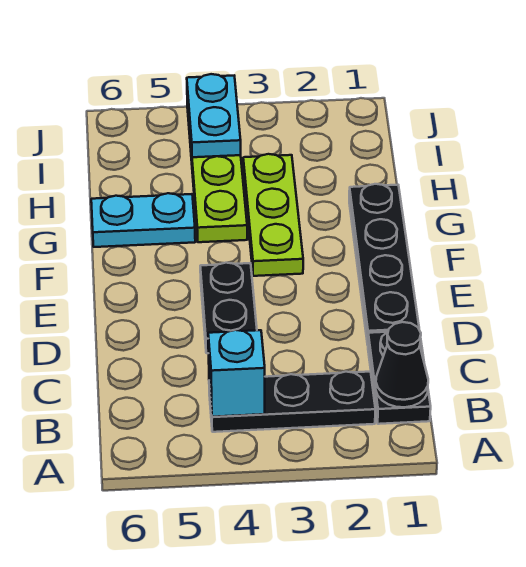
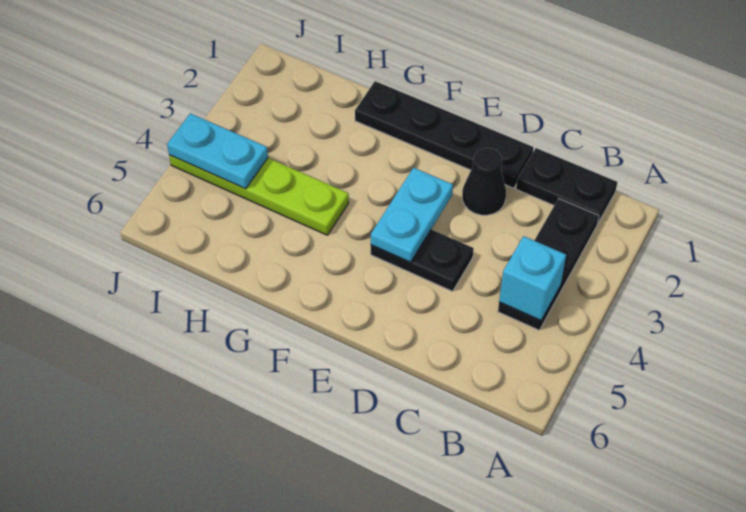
black 1x1 cone [376,322,428,407] -> black 1x1 cone moved to [462,148,506,215]
lime 1x3 plate [243,154,303,276] -> none
cyan 1x2 plate [91,193,195,247] -> cyan 1x2 plate moved to [371,168,453,262]

